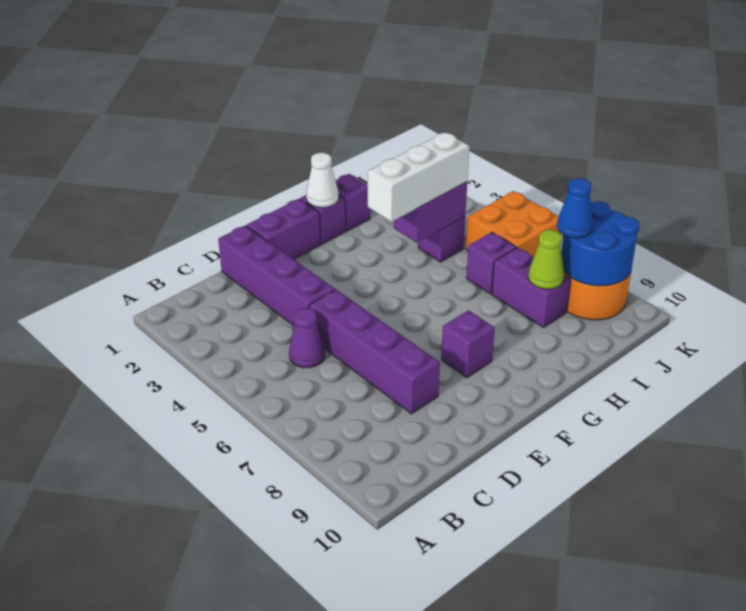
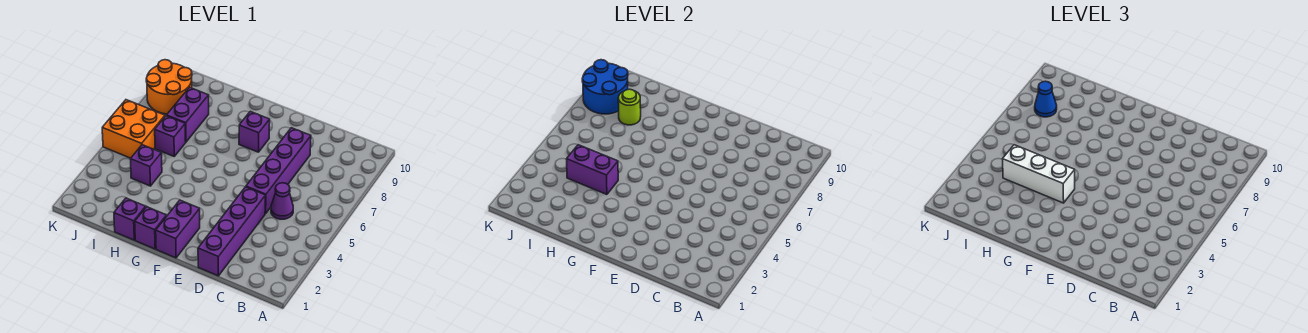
purple 1x2 brick [246,199,321,259] -> purple 1x2 brick turned to [156,200,200,258]
white 1x1 cone [306,153,339,208] -> none
lime 1x1 cone [529,230,564,289] -> lime 1x1 round brick [618,89,641,125]

